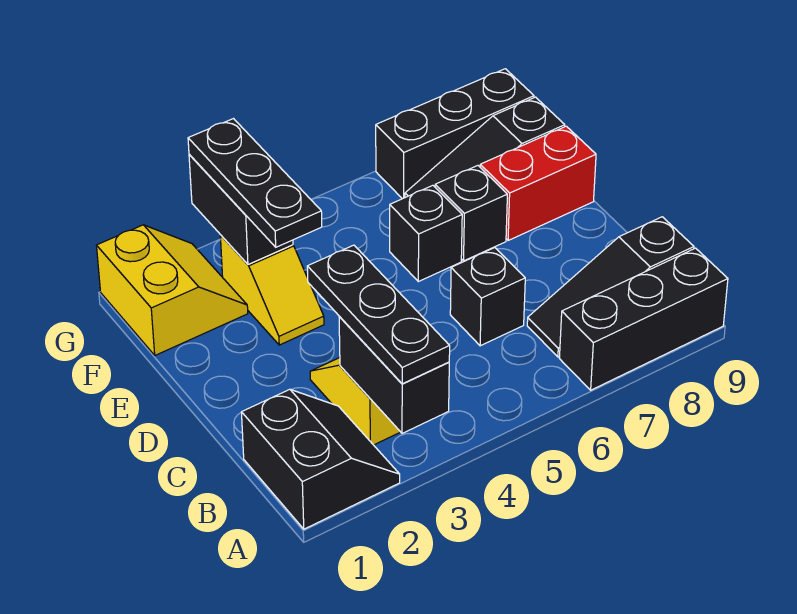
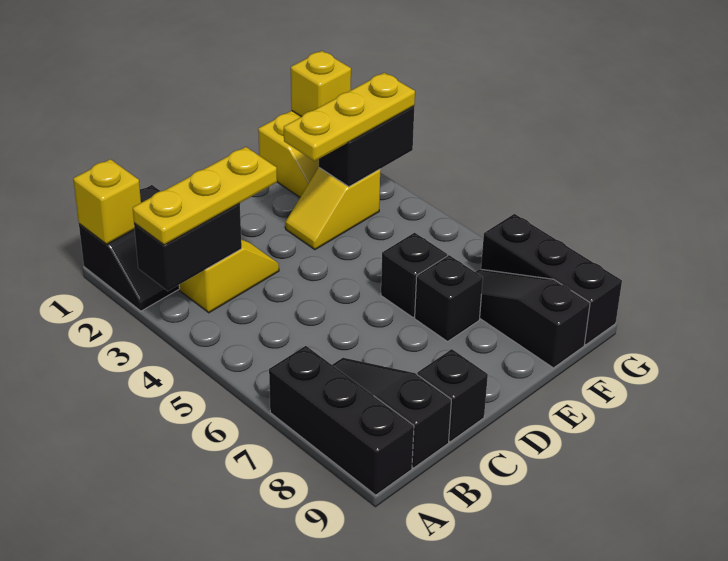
none -> yellow 1x1 brick [73,159,141,244]
black 1x3 plate [307,245,450,384] -> yellow 1x3 plate [133,147,277,245]
black 1x1 brick [450,248,525,346] -> black 1x1 brick moved to [417,349,488,442]
black 1x3 plate [188,119,322,247] -> yellow 1x3 plate [284,73,415,161]
red 1x2 brick [480,126,596,241] -> none
none -> yellow 1x1 brick [291,51,351,117]

